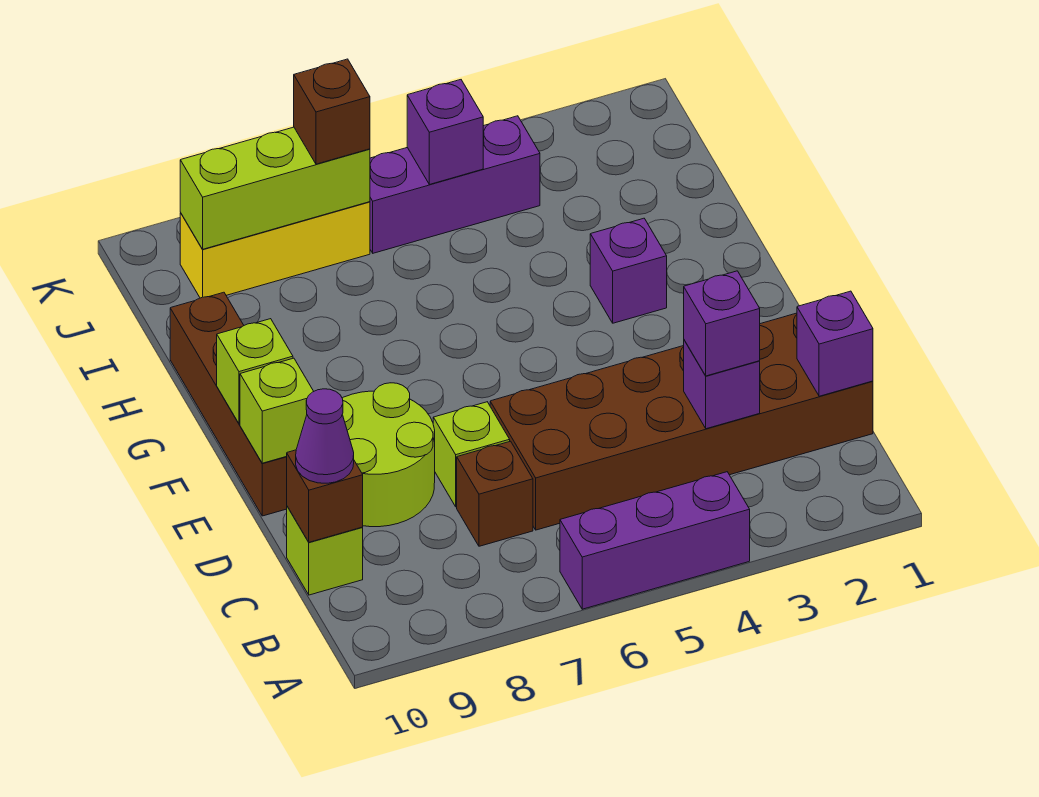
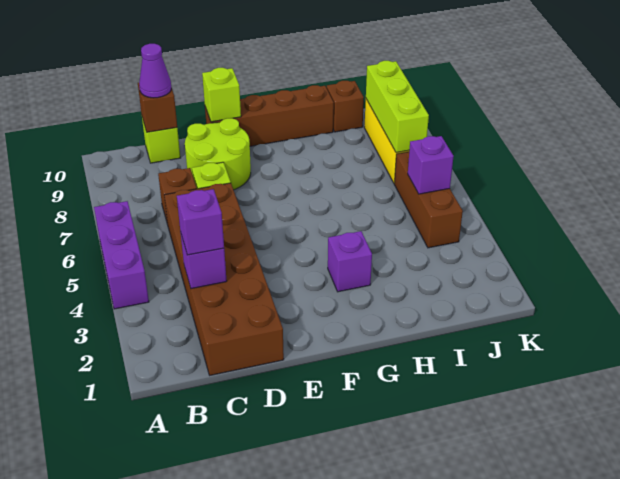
purple 1x1 brick [797,291,873,396] -> none
lime 1x1 brick [217,319,293,424] -> none
purple 1x3 brick [370,116,540,253] -> brown 1x3 brick [394,152,463,248]
brown 1x1 brick [294,59,370,164] -> brown 1x1 brick moved to [327,81,364,132]

